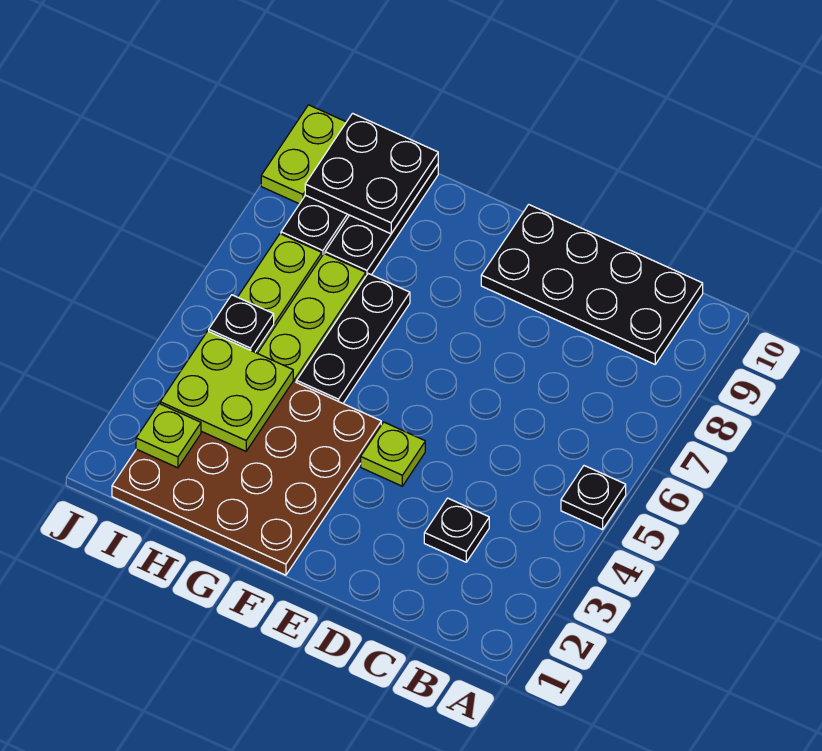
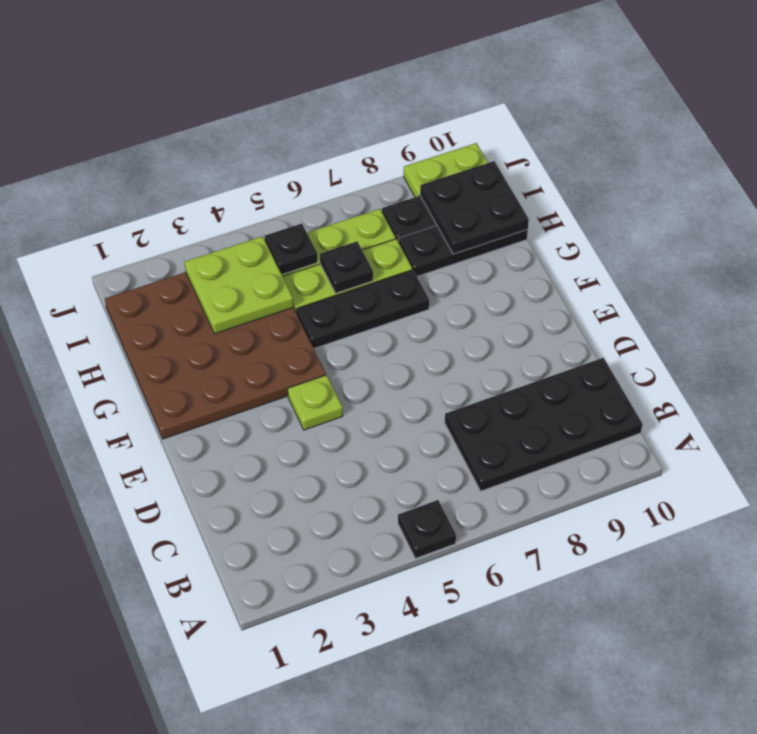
black 2x4 plate [481,204,703,364] -> black 2x4 plate turned to [445,358,642,491]
black 1x1 plate [424,498,489,562] -> black 1x1 plate moved to [320,241,373,293]
lime 1x1 plate [136,404,201,468] -> none

